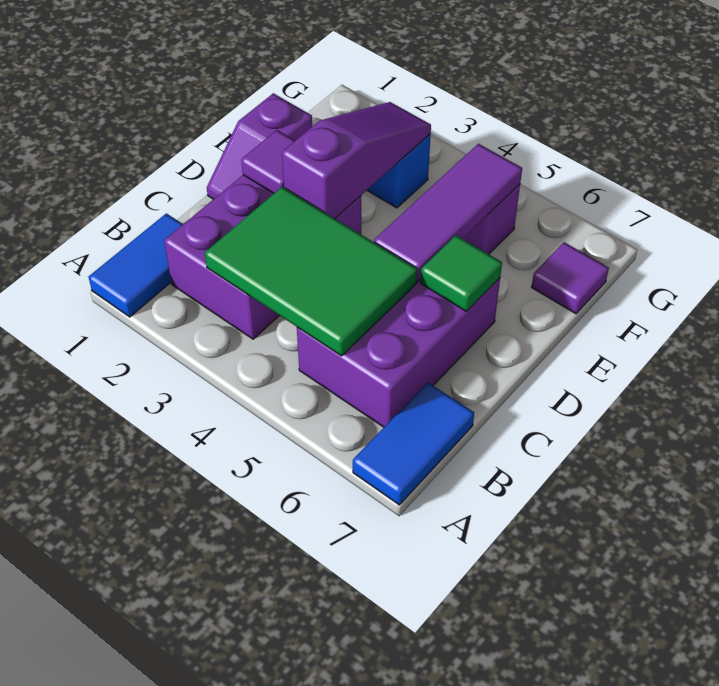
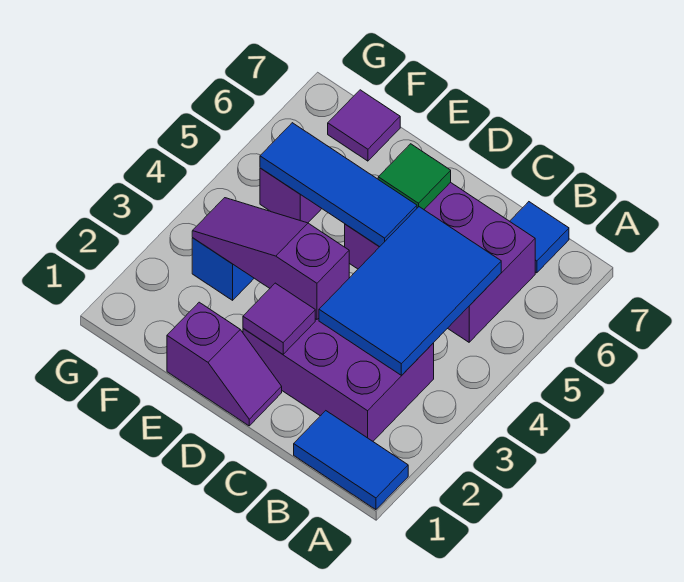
blue 1x2 tile [353,383,474,505] -> blue 1x1 tile [510,202,569,273]
green 2x3 tile [205,187,417,356] -> blue 2x3 tile [319,207,501,375]
purple 1x3 tile [374,144,522,282] -> blue 1x3 tile [260,123,417,247]

